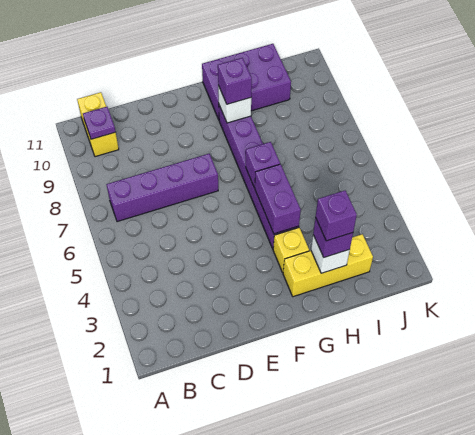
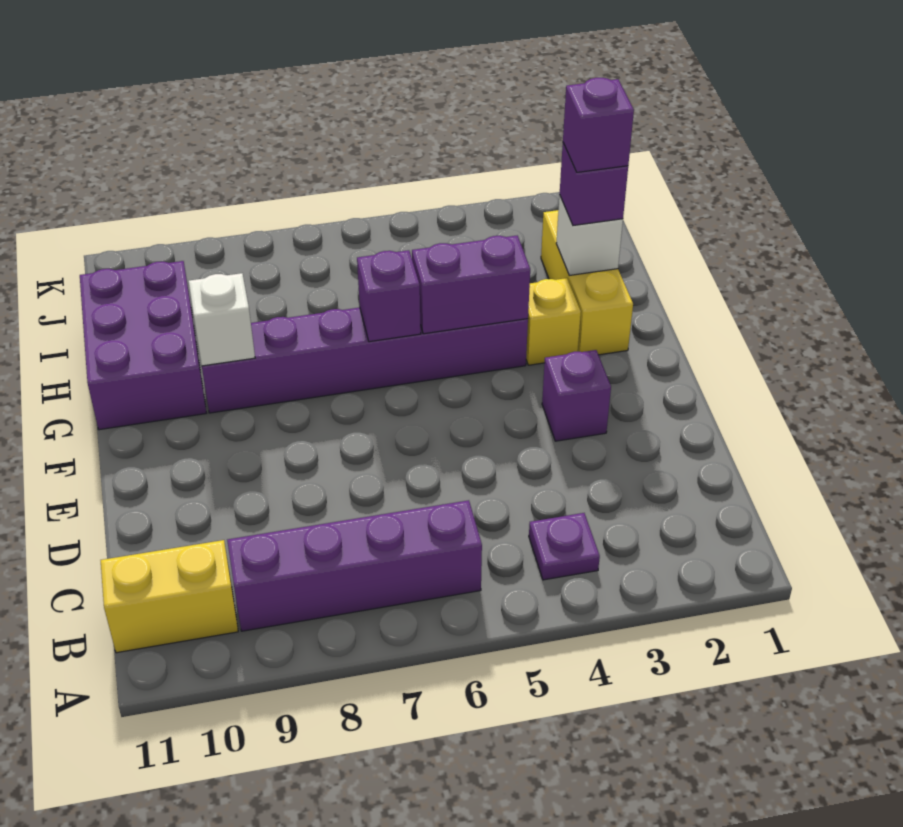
purple 1x4 brick [106,154,218,222] -> purple 1x4 brick turned to [227,500,482,631]
purple 1x1 plate [83,107,115,139] -> purple 1x1 plate moved to [529,513,600,580]
purple 1x1 brick [218,58,252,104] -> purple 1x1 brick moved to [542,350,611,441]

